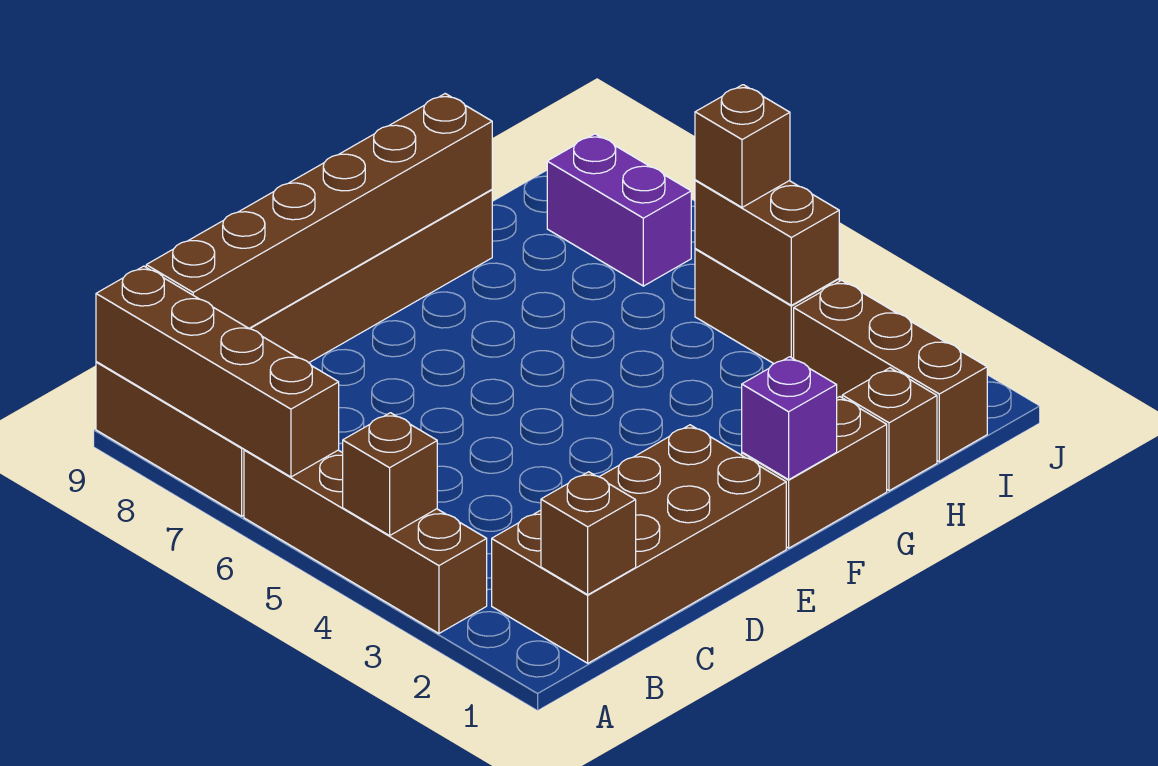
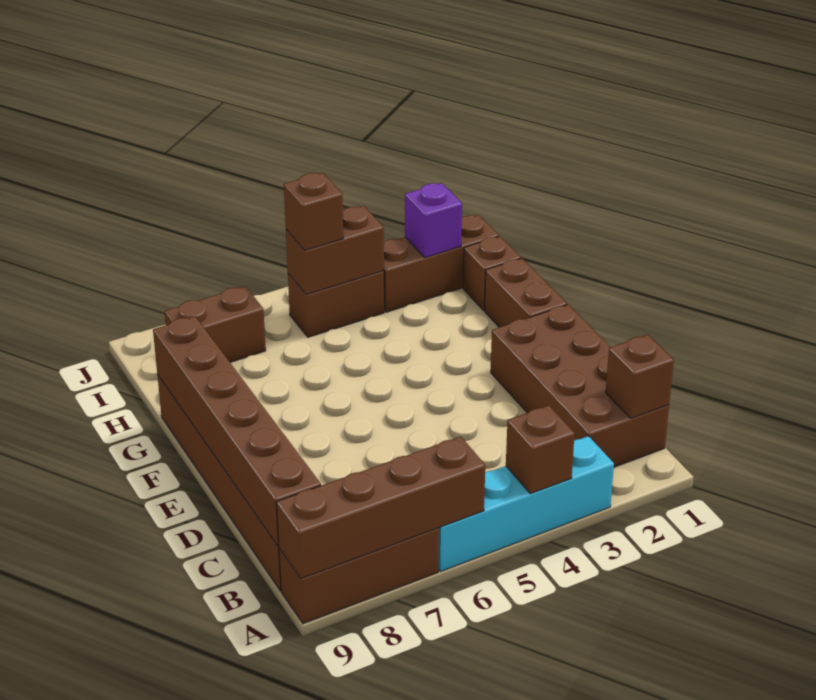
brown 1x4 brick [244,450,487,633] -> cyan 1x4 brick [438,436,614,572]
purple 1x1 brick [742,357,837,480] -> purple 1x1 brick moved to [405,183,462,258]
purple 1x2 brick [547,134,691,286] -> brown 1x2 brick [165,286,266,362]

